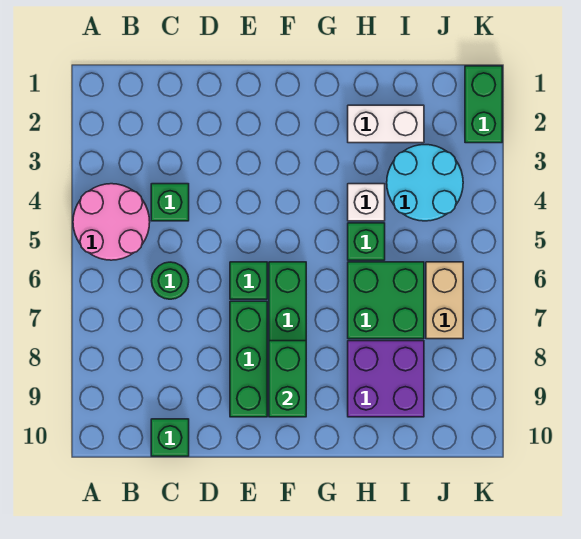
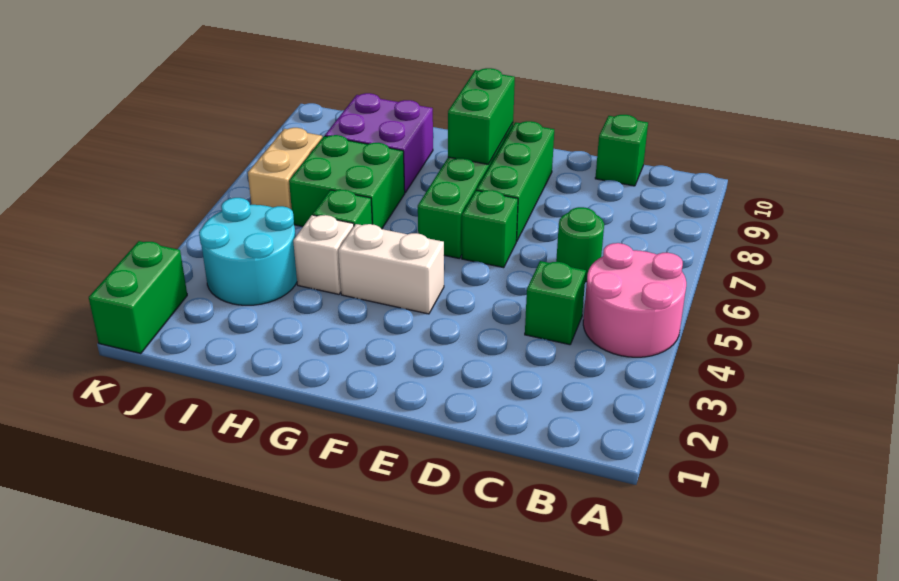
white 1x2 brick [348,105,424,143] -> white 1x2 brick moved to [338,224,444,314]

